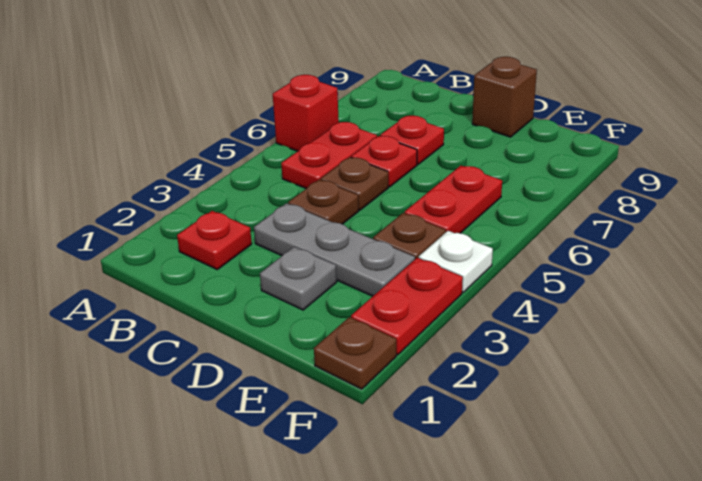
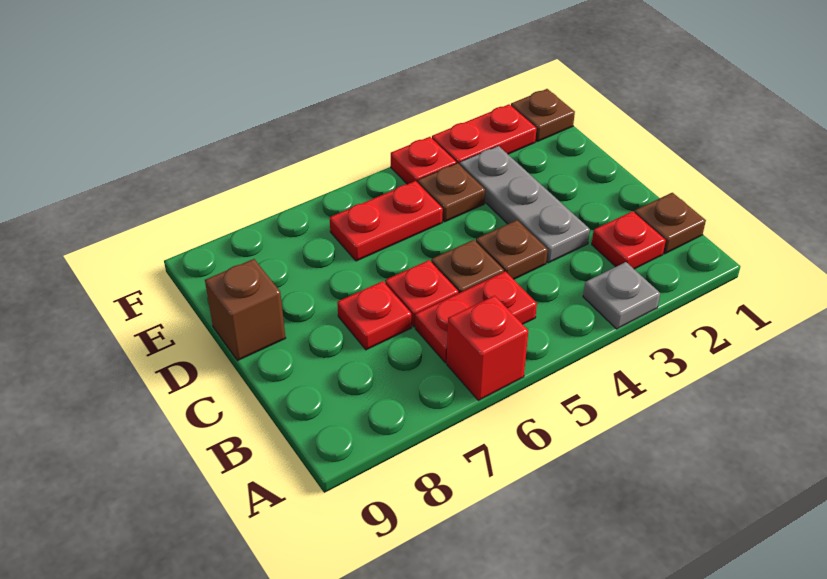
none -> brown 1x1 plate [634,193,706,254]
grey 1x1 plate [260,247,337,310] -> grey 1x1 plate moved to [583,262,660,329]
white 1x1 plate [419,231,493,292] -> red 1x1 plate [391,137,456,184]

